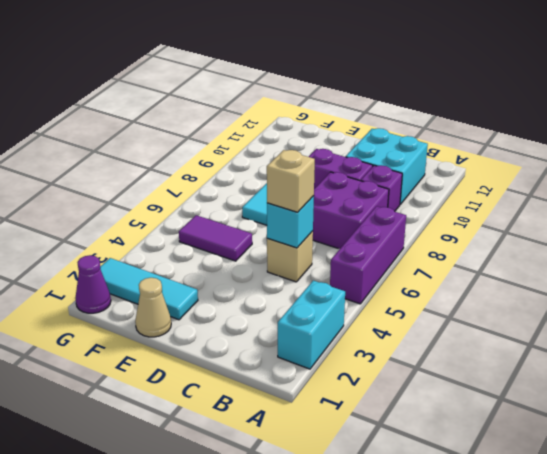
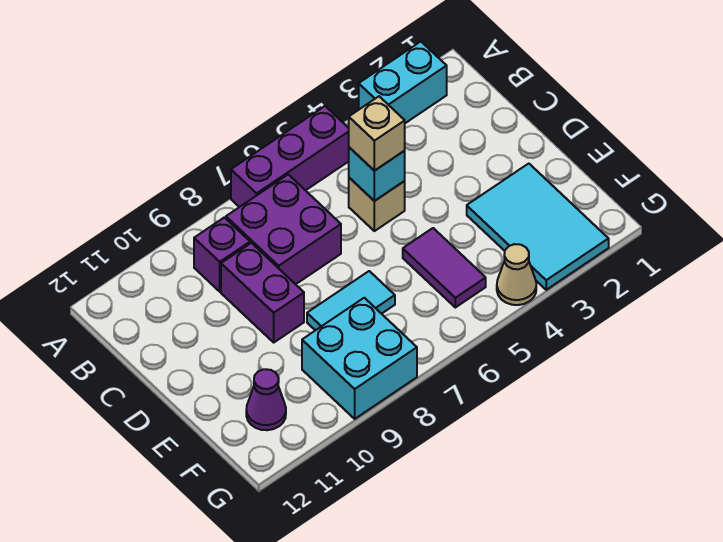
cyan 2x2 brick [346,128,428,204] -> cyan 2x2 brick moved to [302,298,417,419]
tan 1x1 cone [135,278,171,337] -> tan 1x1 cone moved to [497,244,536,305]
cyan 1x3 tile [100,258,198,320] -> cyan 2x3 tile [467,164,609,290]
purple 1x1 cone [75,255,111,313] -> purple 1x1 cone moved to [246,369,286,430]

